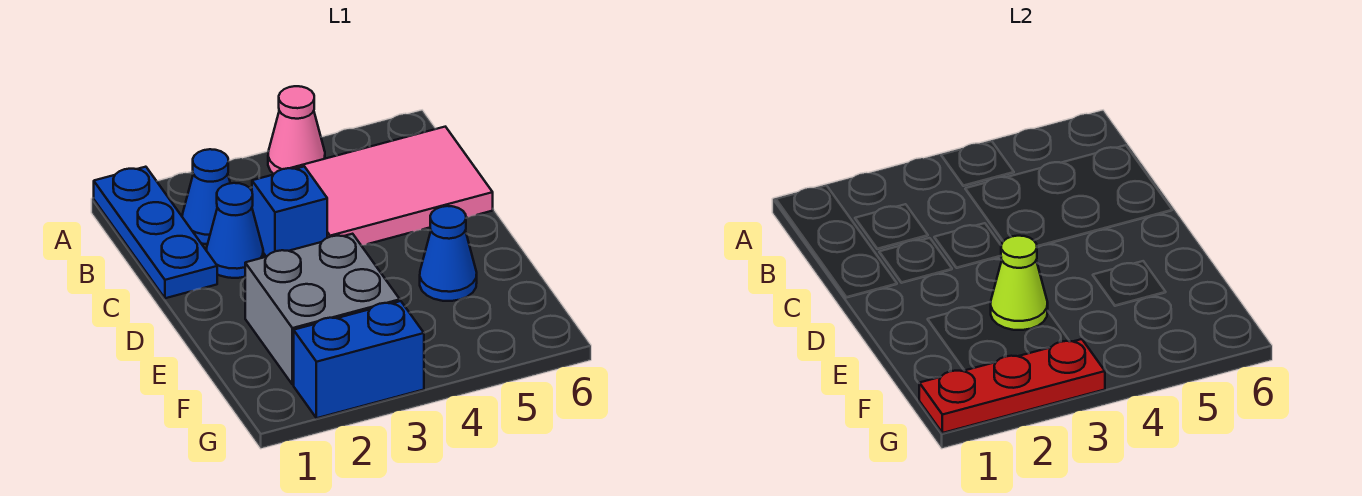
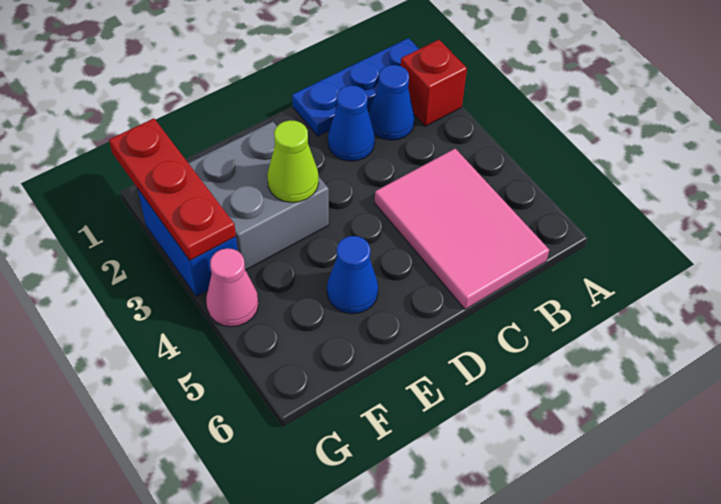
none -> red 1x1 brick [401,40,467,126]
pink 1x1 cone [268,86,325,174] -> pink 1x1 cone moved to [206,248,258,327]
blue 1x1 brick [252,166,327,257] -> none

